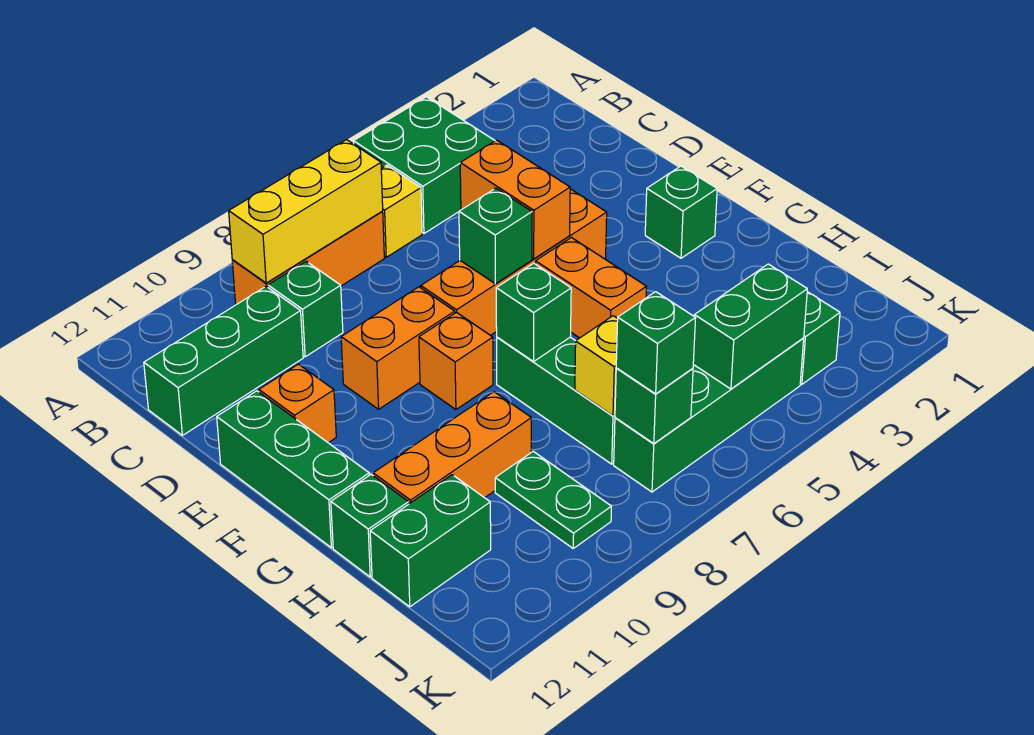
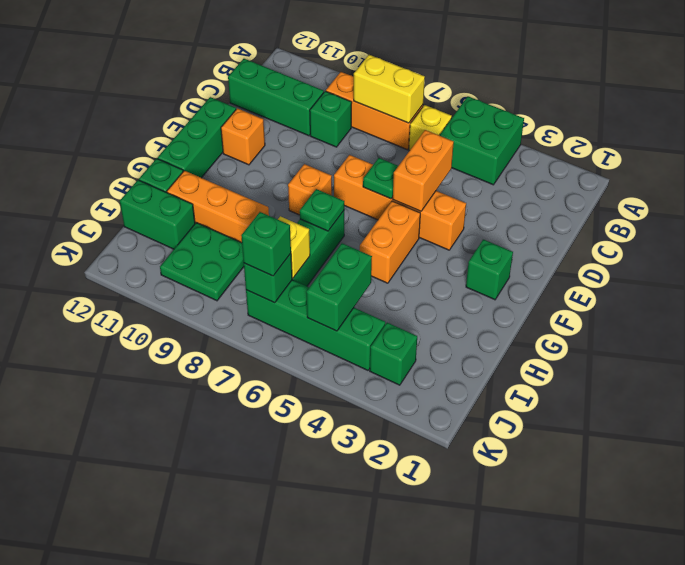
yellow 1x3 brick [229,140,383,283] -> yellow 1x2 brick [354,55,425,123]
green 1x1 brick [459,188,532,284] -> green 1x1 plate [363,158,398,199]
orange 1x2 brick [341,287,455,409] -> none
green 1x1 brick [496,263,571,362] -> green 1x1 plate [300,189,344,231]
green 1x2 plate [495,451,611,548] -> green 2x2 plate [160,222,244,301]
green 1x2 brick [693,264,807,389] -> green 1x2 brick turned to [306,243,372,331]

